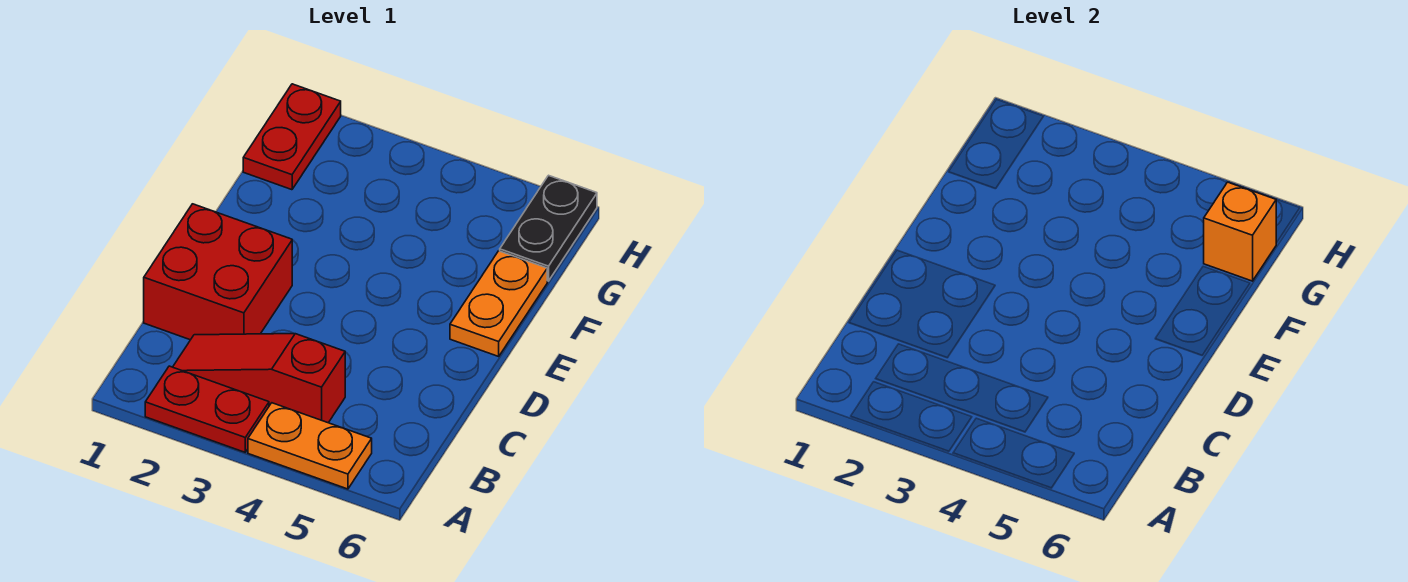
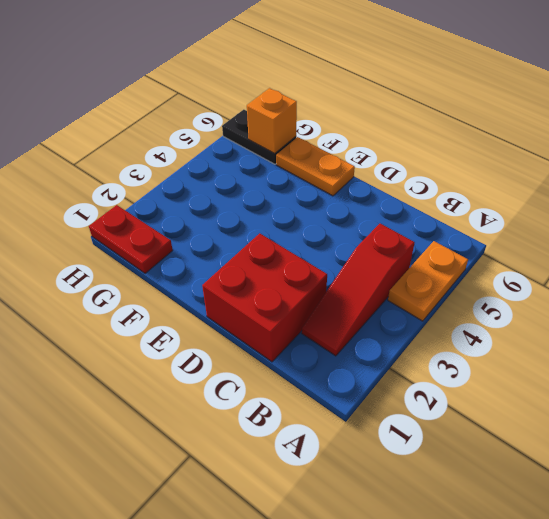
red 1x2 plate [145,366,269,452] -> none

